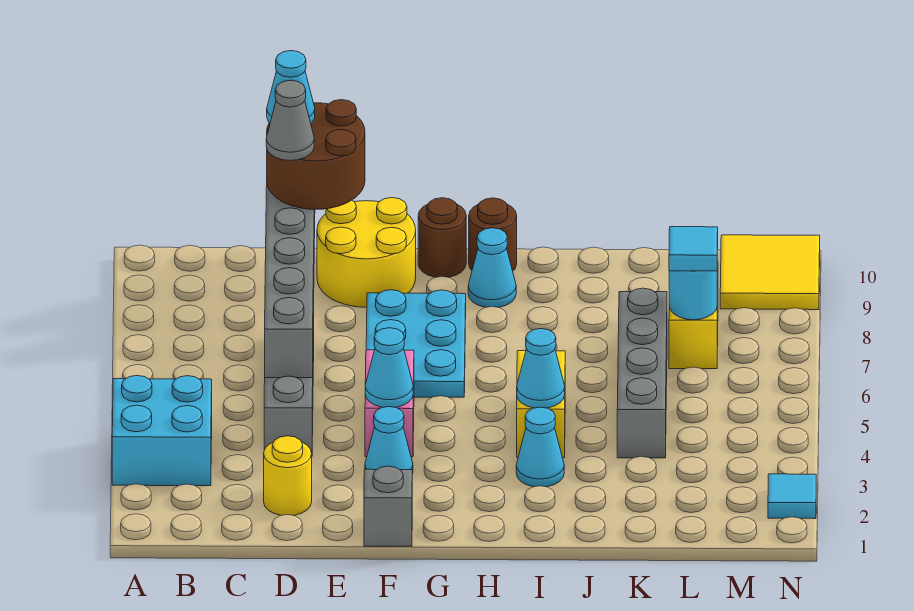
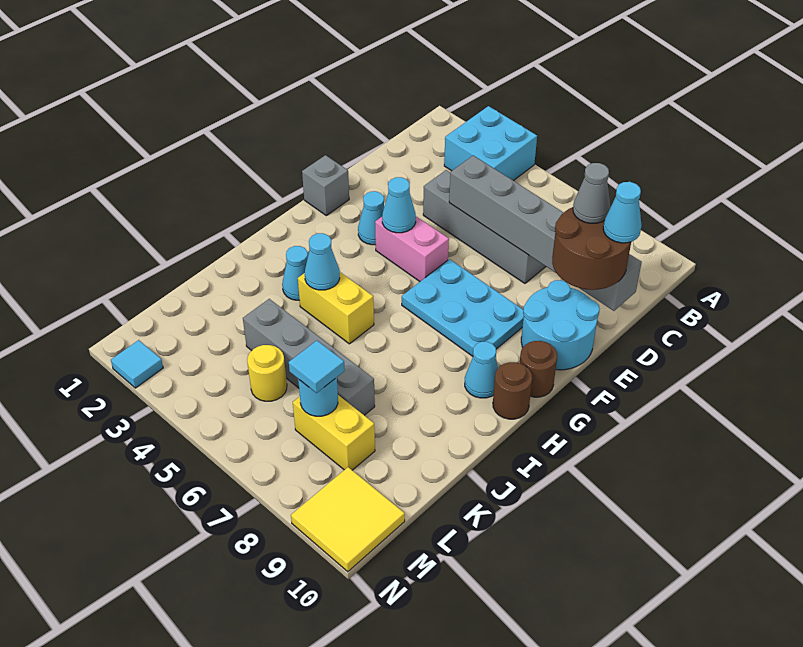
yellow 1x1 round brick [264,436,312,515] -> yellow 1x1 round brick moved to [247,345,287,401]
yellow 2x2 round brick [317,198,416,307] -> cyan 2x2 round brick [521,280,600,370]

